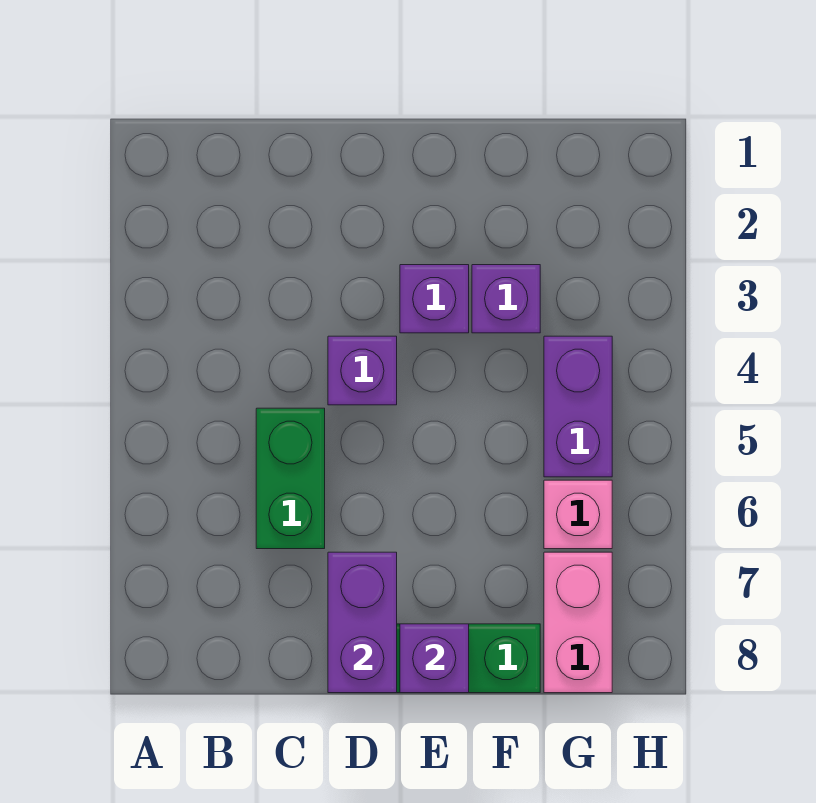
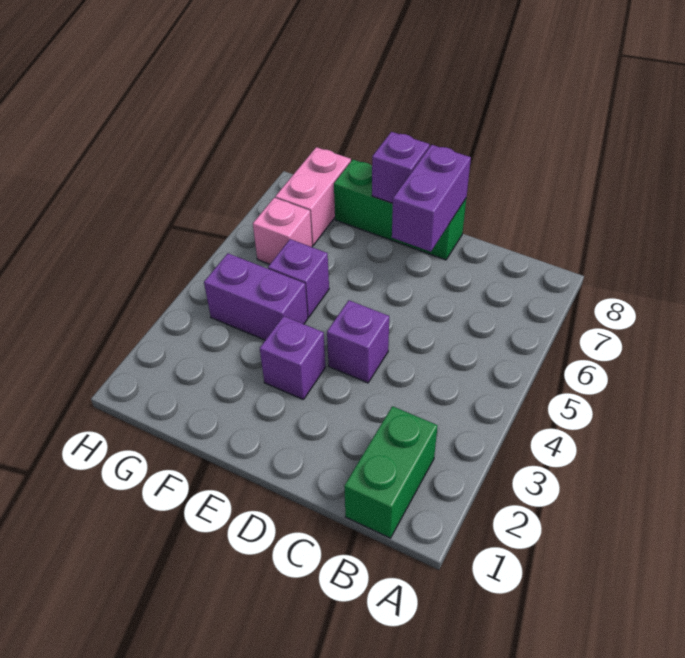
green 1x2 brick [256,408,325,549] -> green 1x2 brick moved to [344,406,438,538]
purple 1x1 brick [472,265,540,333] -> purple 1x1 brick moved to [268,239,329,317]
purple 1x2 brick [544,336,612,477] -> purple 1x2 brick turned to [204,253,308,340]

